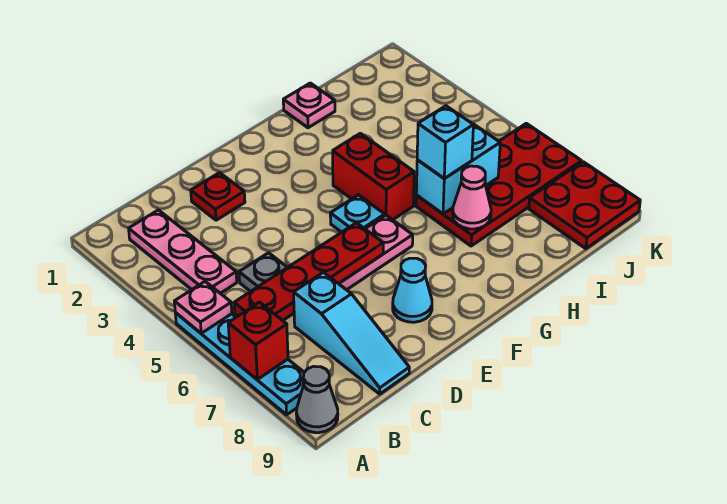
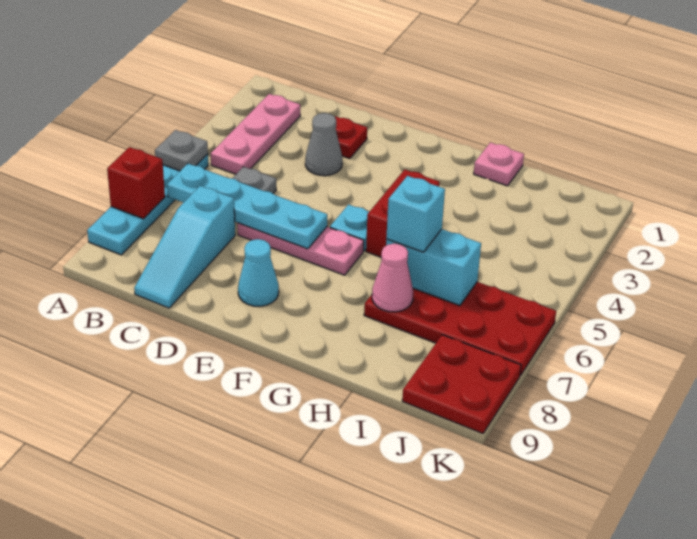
pink 1x1 plate [174,282,232,333] -> grey 1x1 plate [155,130,208,171]
grey 1x1 cone [296,366,338,433] -> grey 1x1 cone moved to [305,113,342,176]
red 1x4 plate [234,223,383,320] -> cyan 1x4 plate [167,164,327,249]

